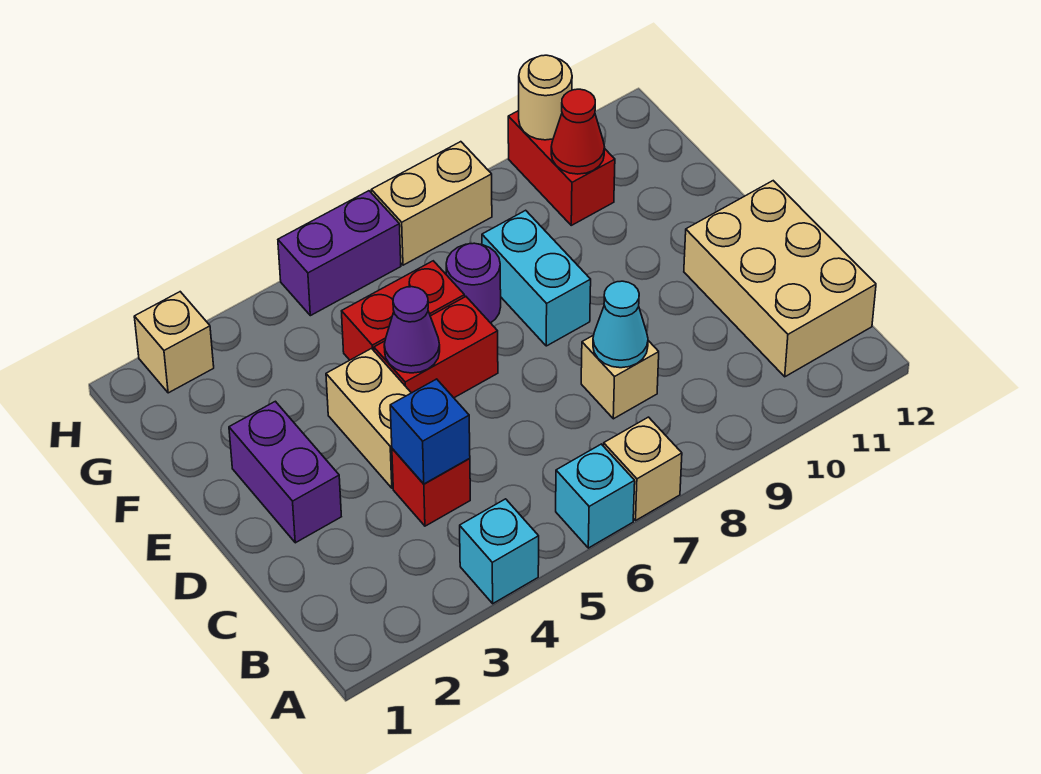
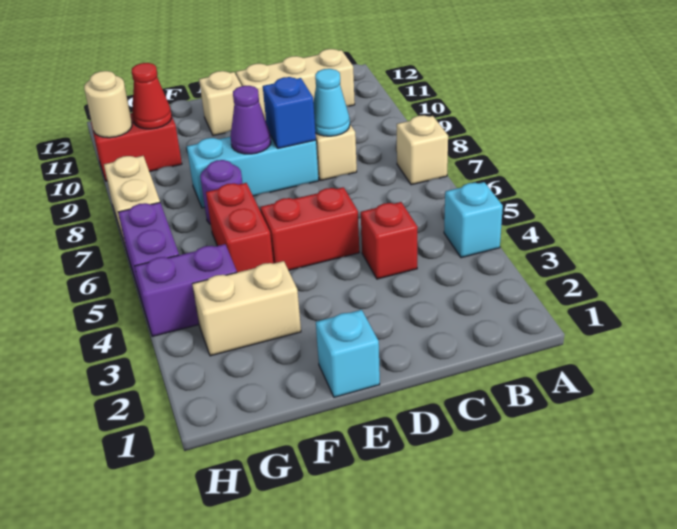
cyan 1x1 brick [556,444,635,548] -> cyan 1x1 brick moved to [316,310,380,397]
tan 2x3 brick [684,181,876,377] -> tan 1x3 brick [236,49,355,120]
blue 1x1 brick [390,379,470,484] -> blue 1x1 brick moved to [263,77,316,148]
purple 1x2 brick [229,401,341,543] -> purple 1x2 brick moved to [135,244,237,337]
tan 1x2 brick [326,349,411,488] -> tan 1x2 brick moved to [192,261,301,356]
red 1x2 brick [374,297,498,398] -> red 1x2 brick turned to [260,187,359,270]
purple 1x1 cone [384,287,440,373] -> purple 1x1 cone moved to [230,86,271,154]
cyan 1x2 brick [482,210,591,346] -> cyan 1x3 brick [187,136,319,208]
tan 1x1 brick [134,292,214,393] -> tan 1x1 brick moved to [199,71,241,136]

